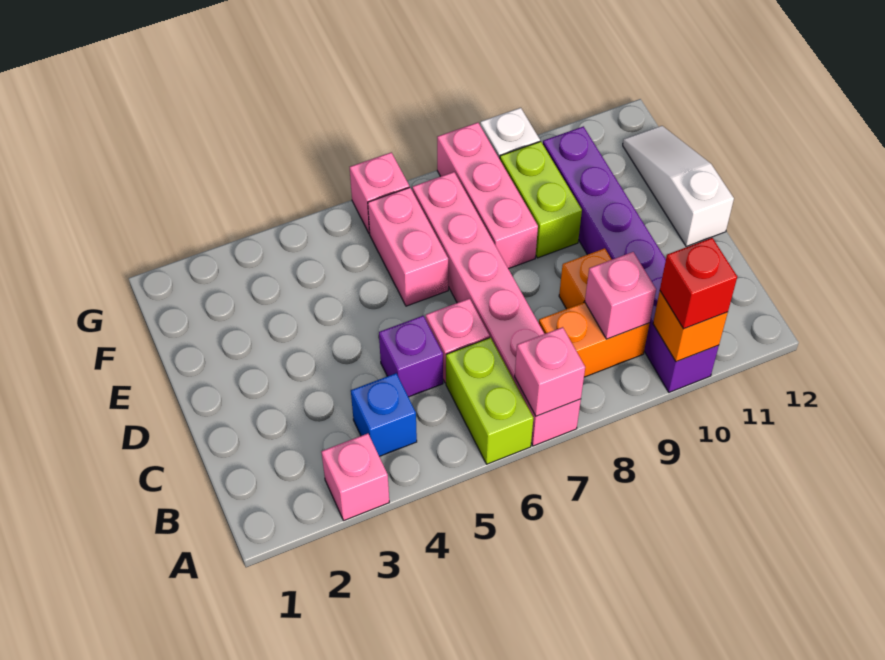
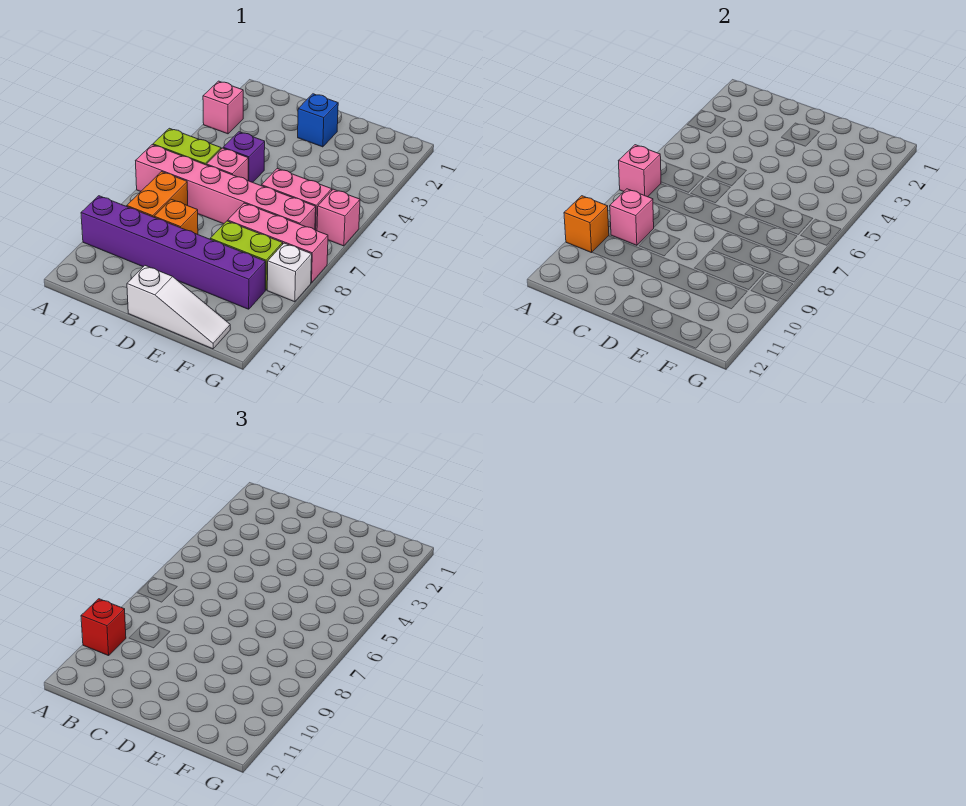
blue 1x1 brick [351,373,417,456] -> blue 1x1 brick moved to [298,94,338,147]

